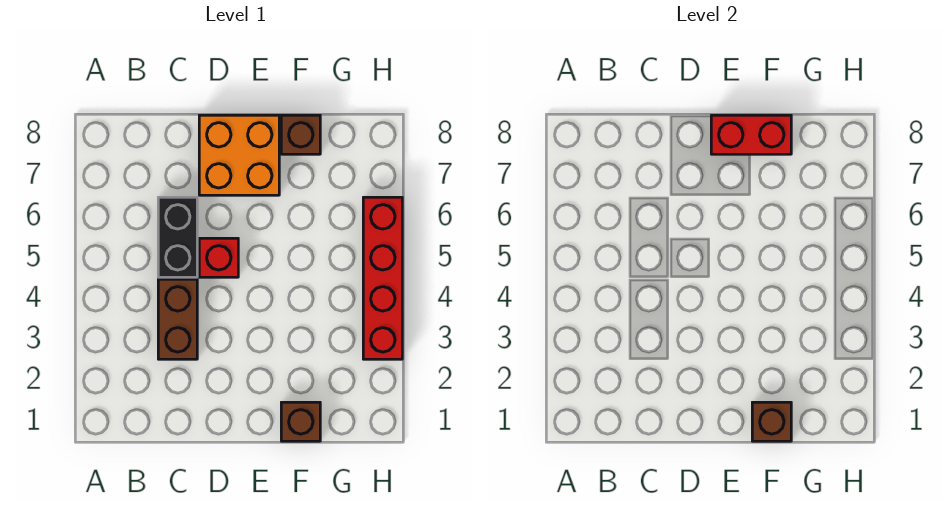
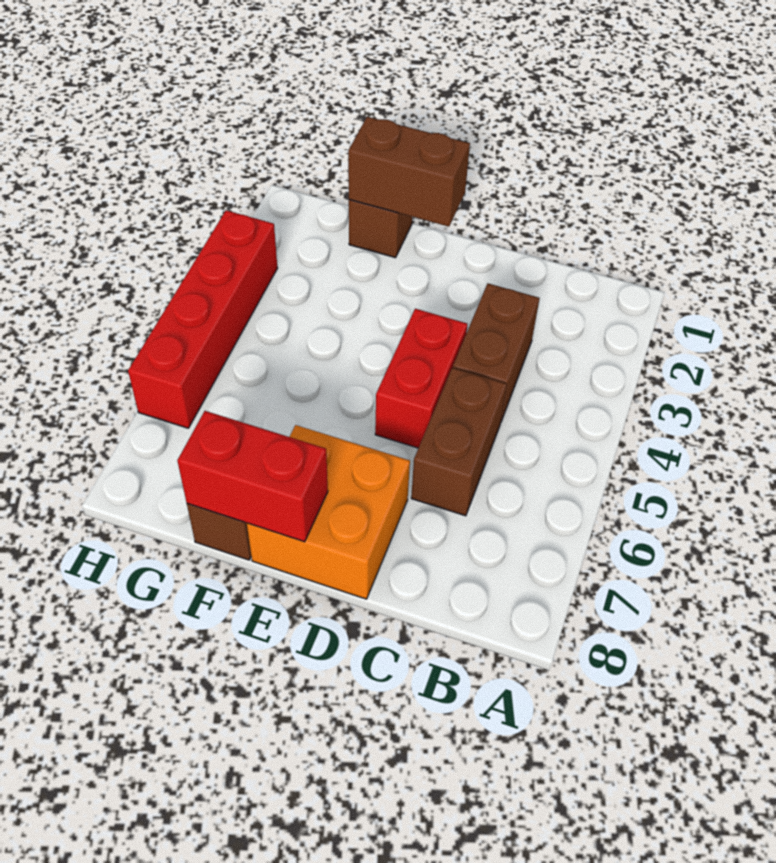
black 1x2 brick [158,197,197,277] -> brown 1x2 brick [411,368,507,516]
red 1x1 brick [199,238,238,277] -> red 1x2 brick [375,309,467,448]
brown 1x1 brick [752,402,791,441] -> brown 1x2 brick [348,117,470,227]

